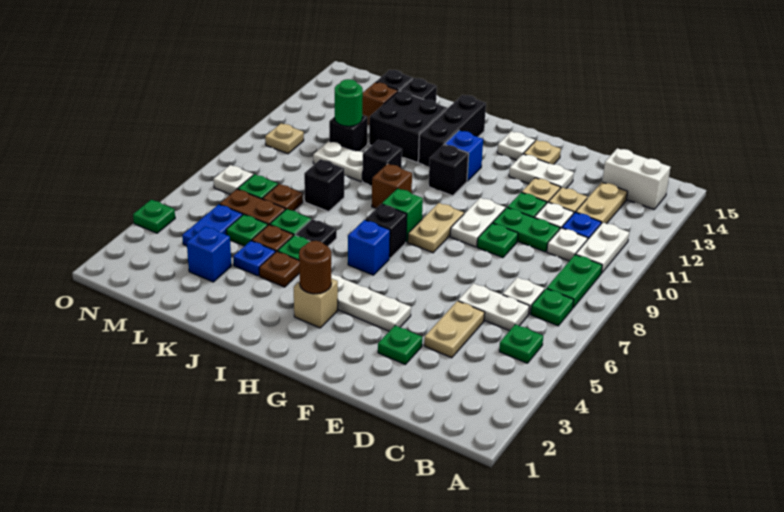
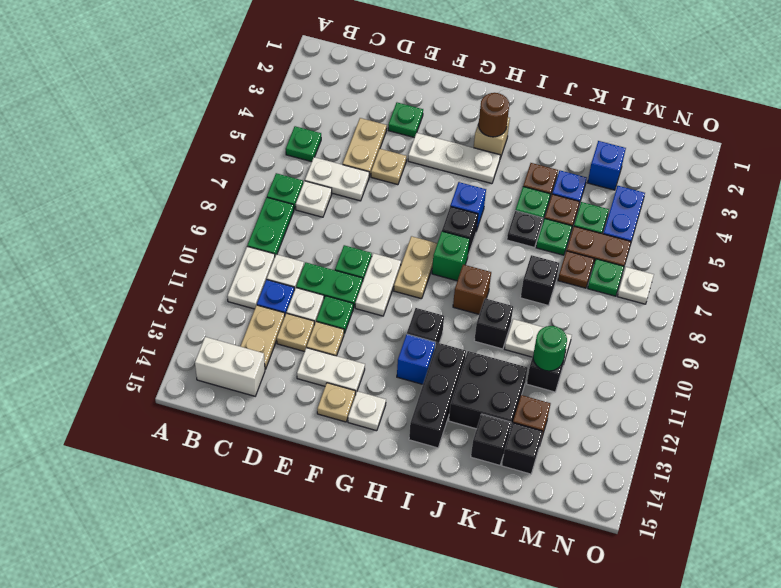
tan 1x1 plate [265,123,304,154] -> tan 1x1 plate moved to [371,149,406,185]
green 1x1 plate [133,200,175,233] -> none

